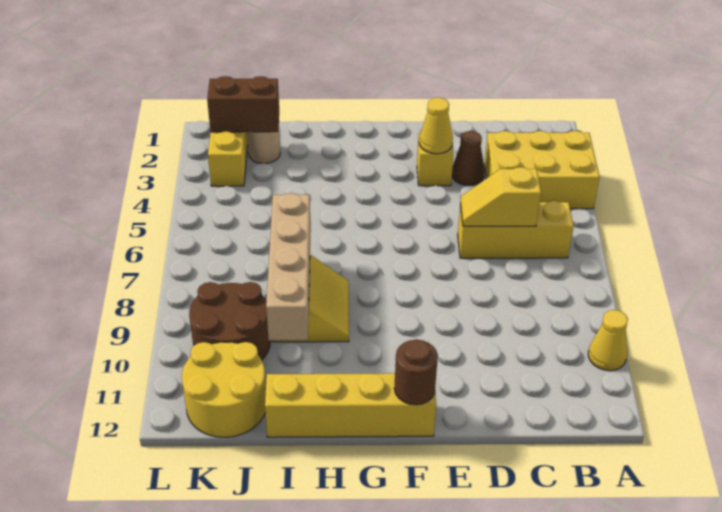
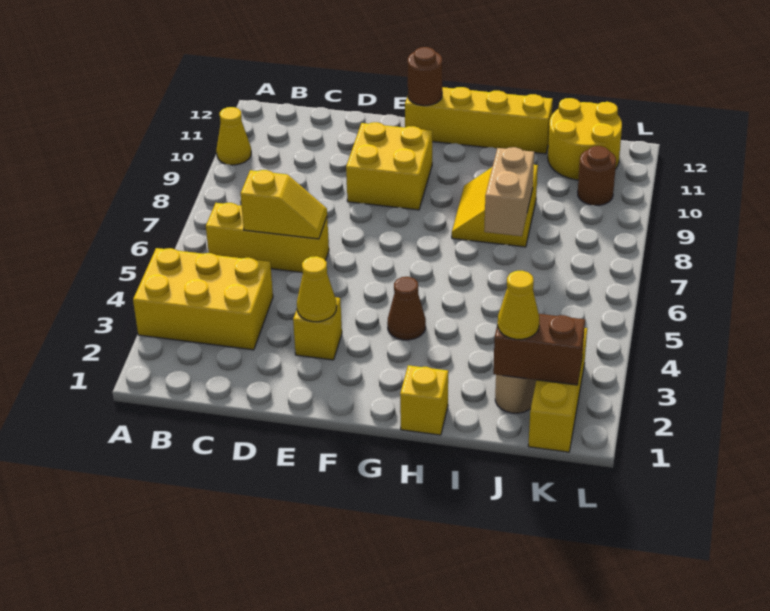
brown 1x1 cone [452,131,485,186] -> brown 1x1 cone moved to [387,277,426,340]
none -> yellow 2x2 brick [346,122,432,210]
none -> yellow 1x1 brick [400,365,448,435]
tan 1x4 brick [266,193,311,340] -> tan 1x2 brick [484,147,534,236]
none -> yellow 1x1 cone [498,271,539,339]
brown 2x2 round brick [189,282,270,360] -> brown 1x1 round brick [578,146,616,205]

